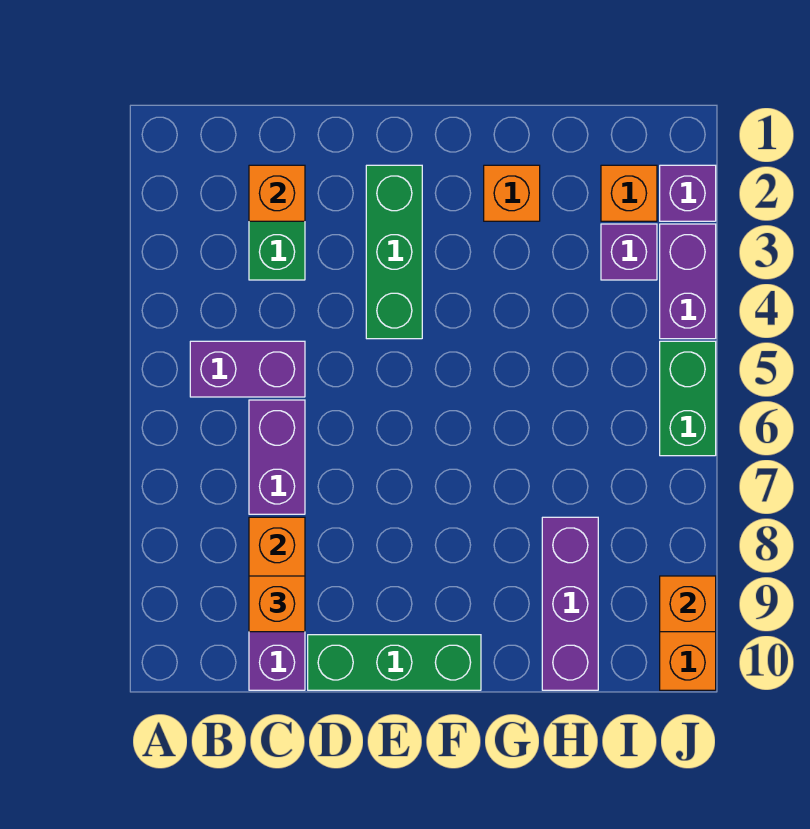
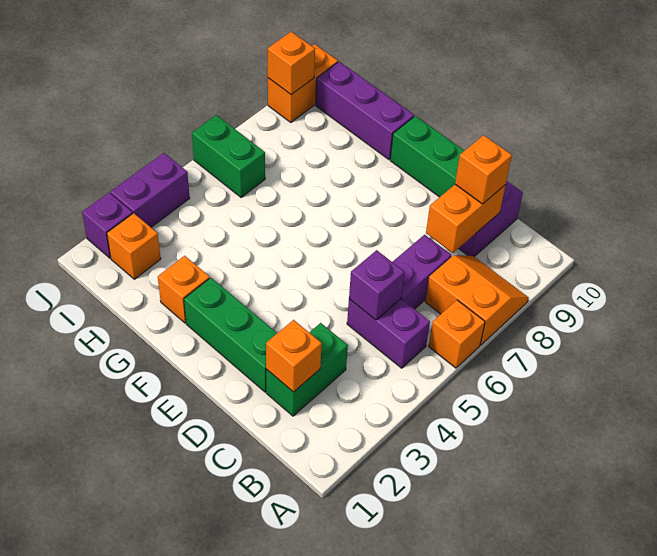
none -> orange 1x1 brick [429,300,485,368]
none -> orange 2x2 slope [425,255,529,345]
green 1x3 brick [366,165,422,339] -> green 1x3 brick turned to [184,278,277,392]
purple 1x3 brick [542,517,598,690] -> purple 1x3 brick turned to [316,62,414,160]
purple 1x1 brick [601,224,657,280] -> purple 1x1 brick moved to [349,250,404,320]
green 1x2 brick [660,341,716,456] -> green 1x2 brick turned to [192,115,265,197]

